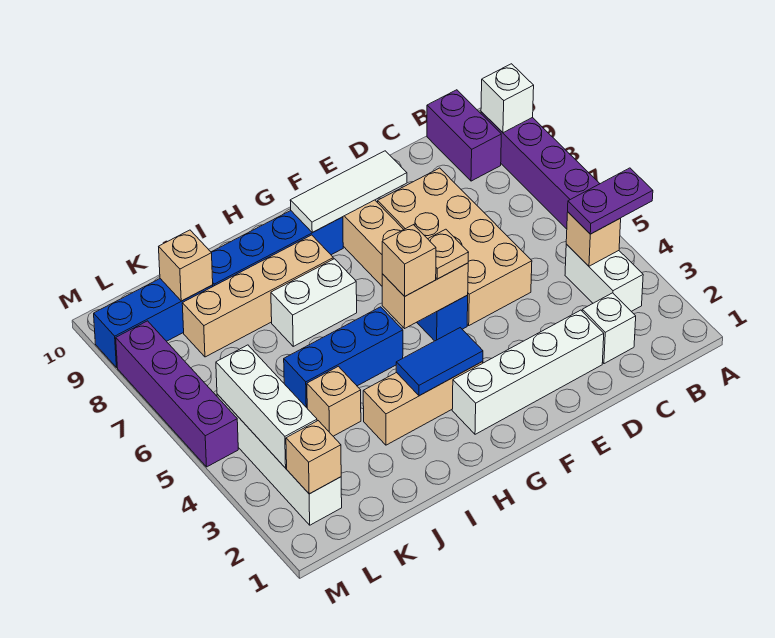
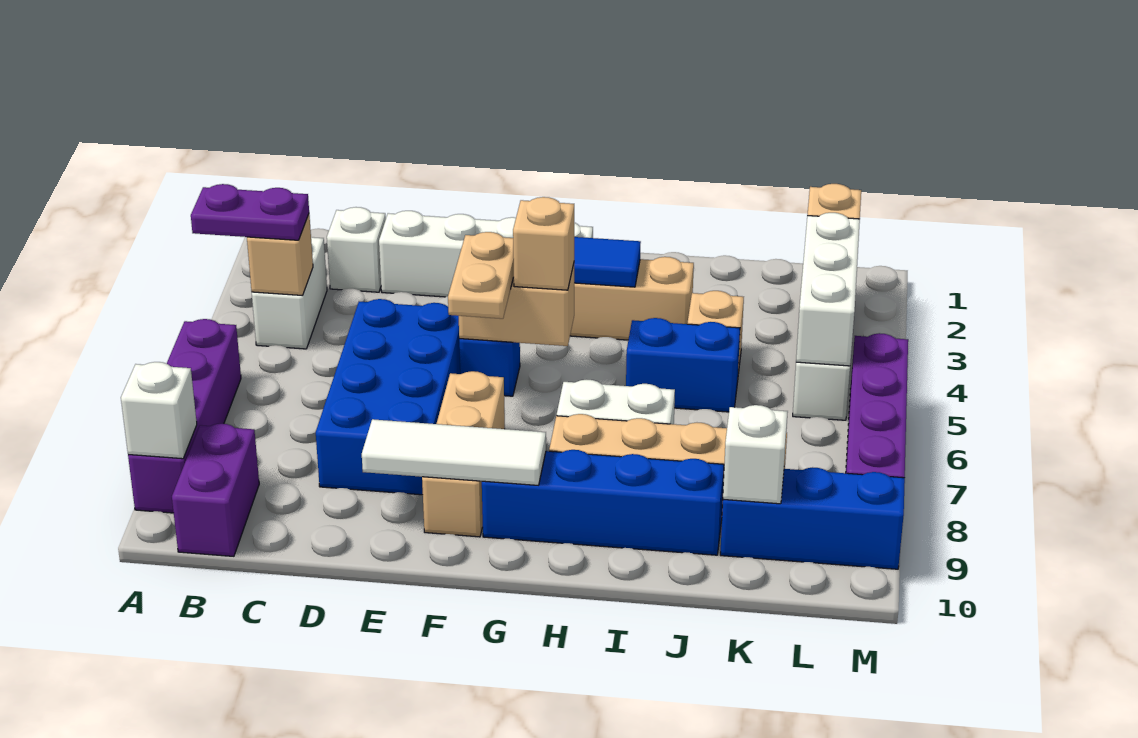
tan 2x4 brick [378,168,532,325] -> blue 2x4 brick [316,299,460,495]
tan 1x1 plate [428,229,469,279] -> tan 1x2 plate [448,232,514,319]
blue 1x3 brick [284,307,403,408] -> blue 1x2 brick [626,318,740,412]
tan 1x1 brick [159,230,213,301] -> white 1x1 brick [723,405,788,504]

